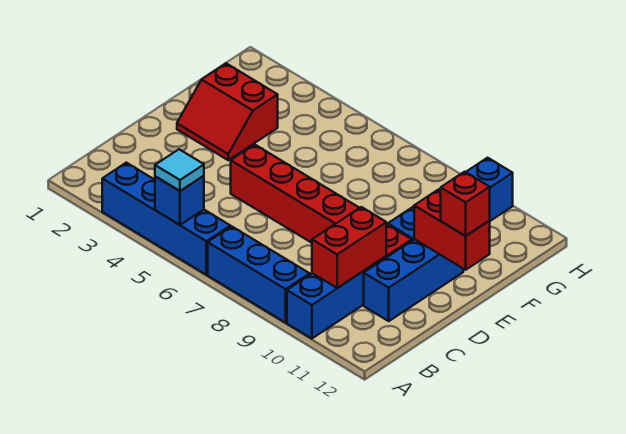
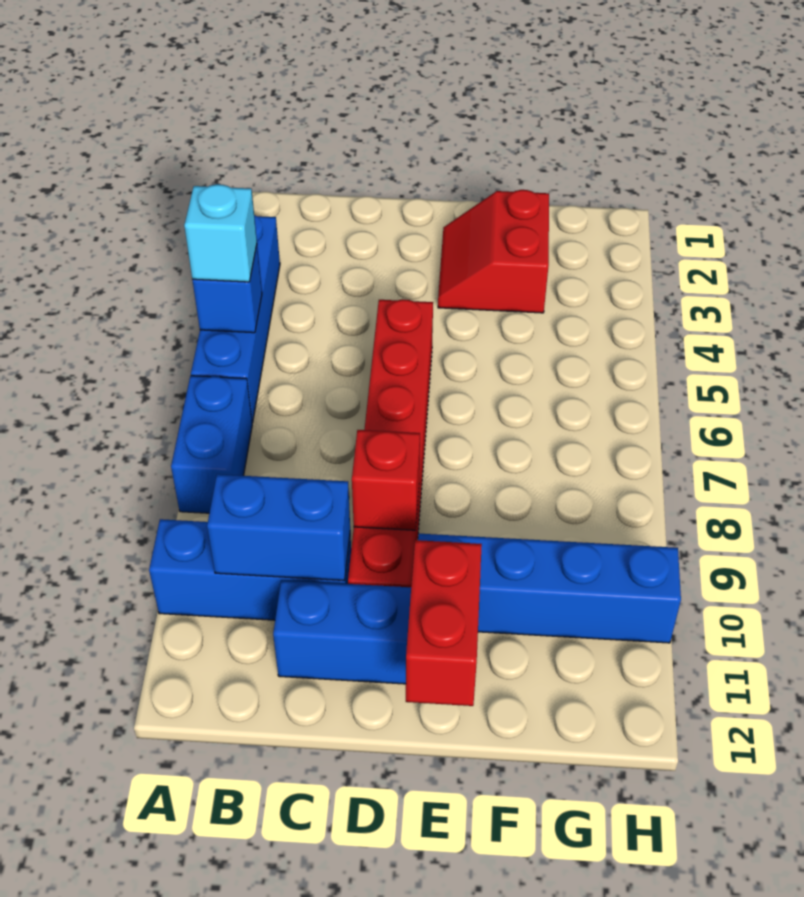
cyan 1x1 tile [155,149,204,191] -> cyan 1x1 brick [184,184,257,282]
blue 1x3 brick [208,226,310,323] -> blue 1x2 brick [171,376,252,513]
red 1x2 brick [312,207,386,288] -> blue 1x2 brick [207,474,350,581]
red 1x1 brick [441,172,490,236] -> red 1x1 brick moved to [352,430,420,530]

